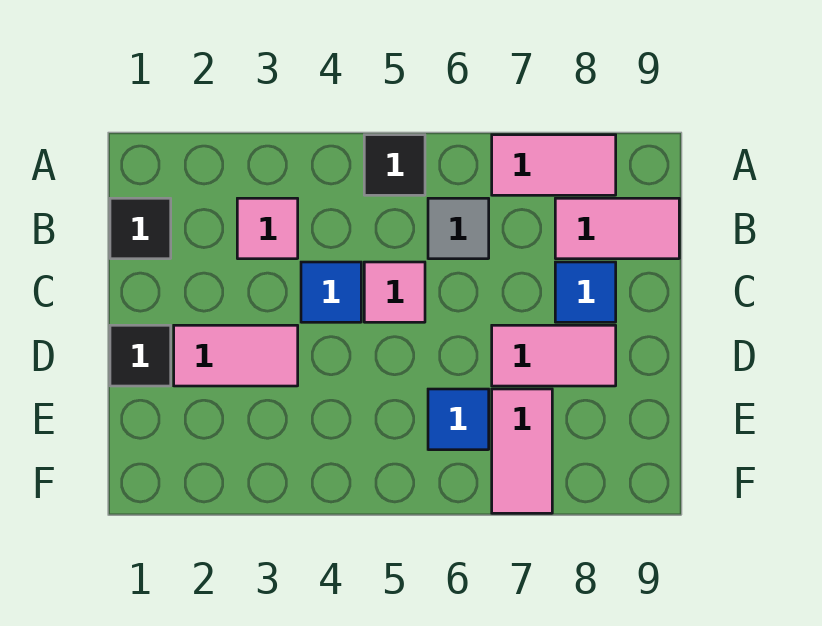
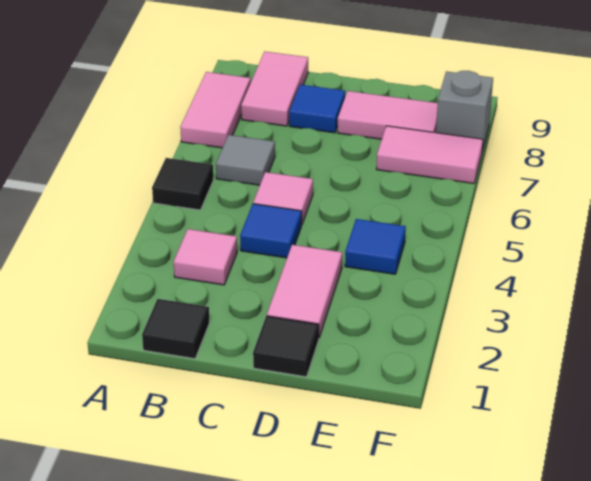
pink 1x2 tile [492,325,616,386] -> pink 1x2 tile turned to [338,91,438,139]
blue 1x1 tile [428,389,489,450] -> blue 1x1 tile moved to [345,219,406,274]
none -> grey 1x1 brick [436,71,493,152]

